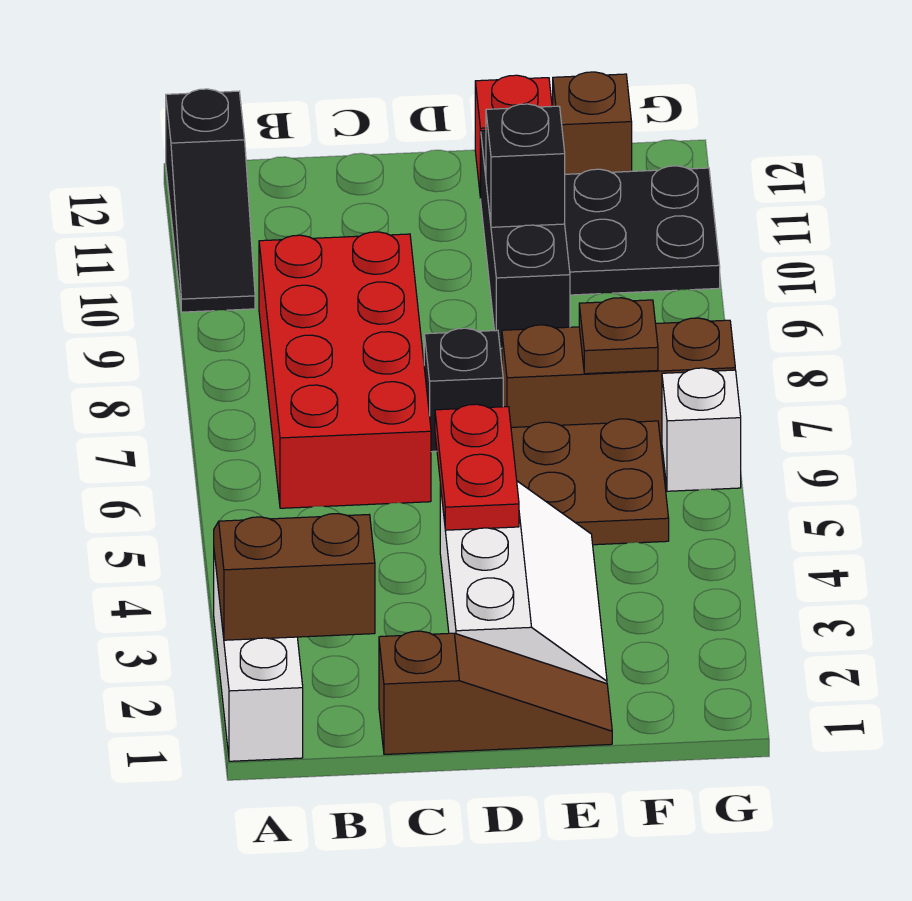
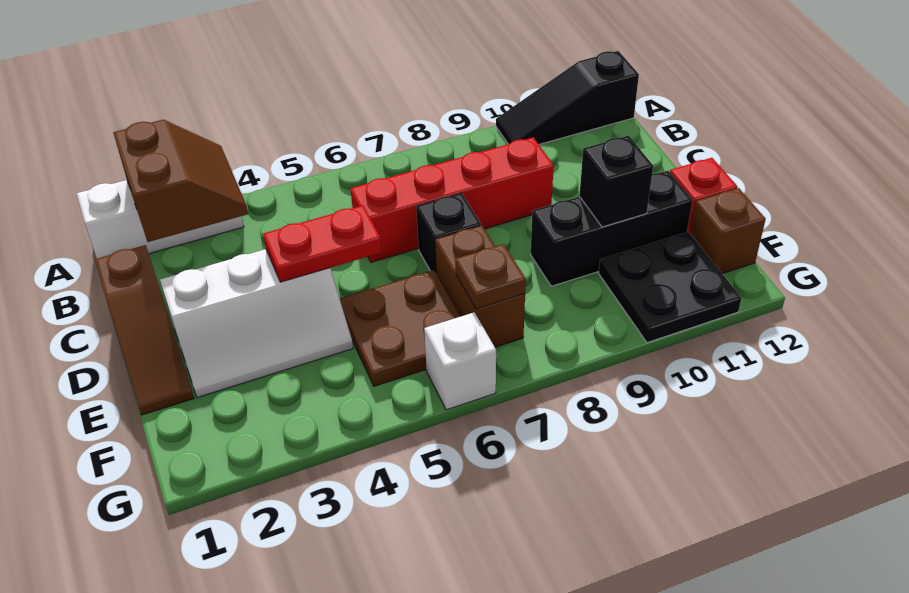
red 2x4 brick [259,232,431,508] -> red 1x4 brick [350,137,554,262]
brown 1x3 brick [502,318,735,441] -> brown 1x2 brick [435,226,525,347]

